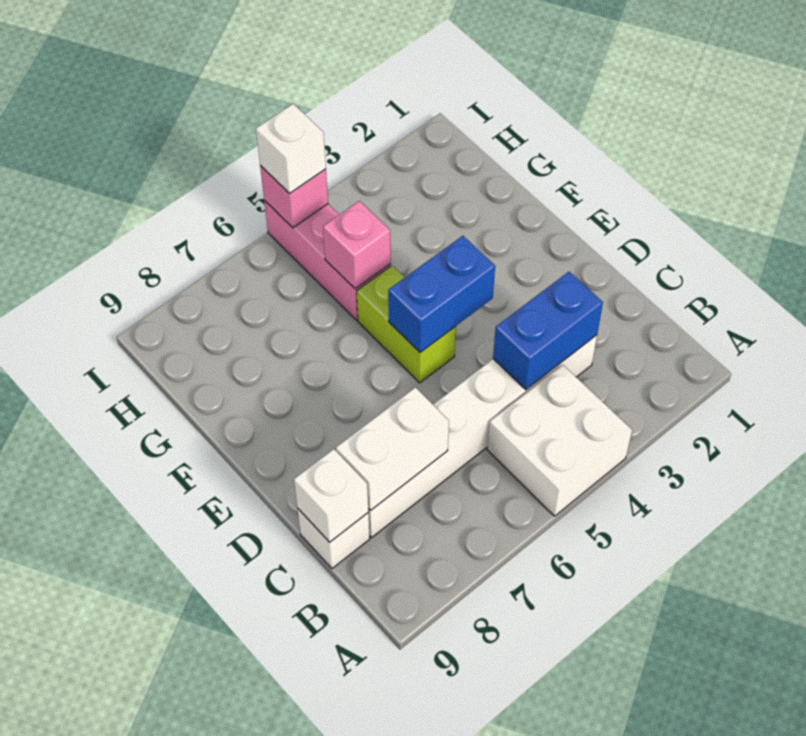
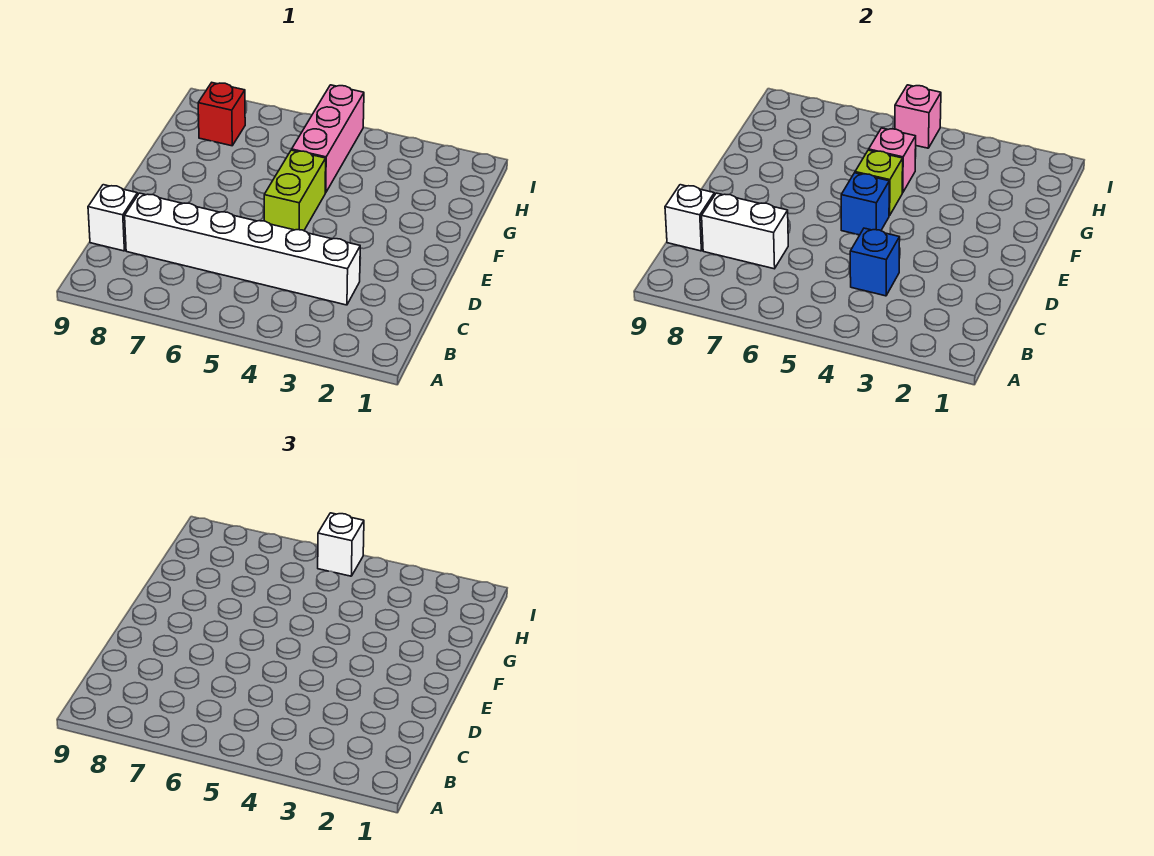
white 2x2 brick [487,365,632,516] -> none
blue 1x2 brick [493,272,603,390] -> blue 1x1 brick [850,228,900,296]
blue 1x2 brick [388,236,495,353] -> blue 1x1 brick [841,173,889,235]
none -> lime 1x1 brick [855,150,903,216]
none -> red 1x1 brick [198,83,245,146]

